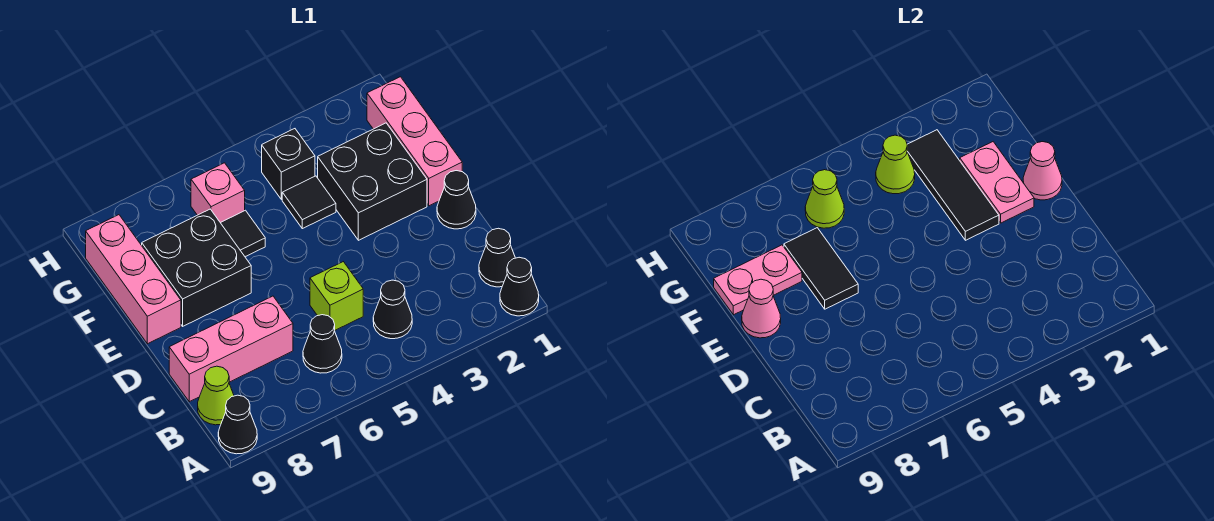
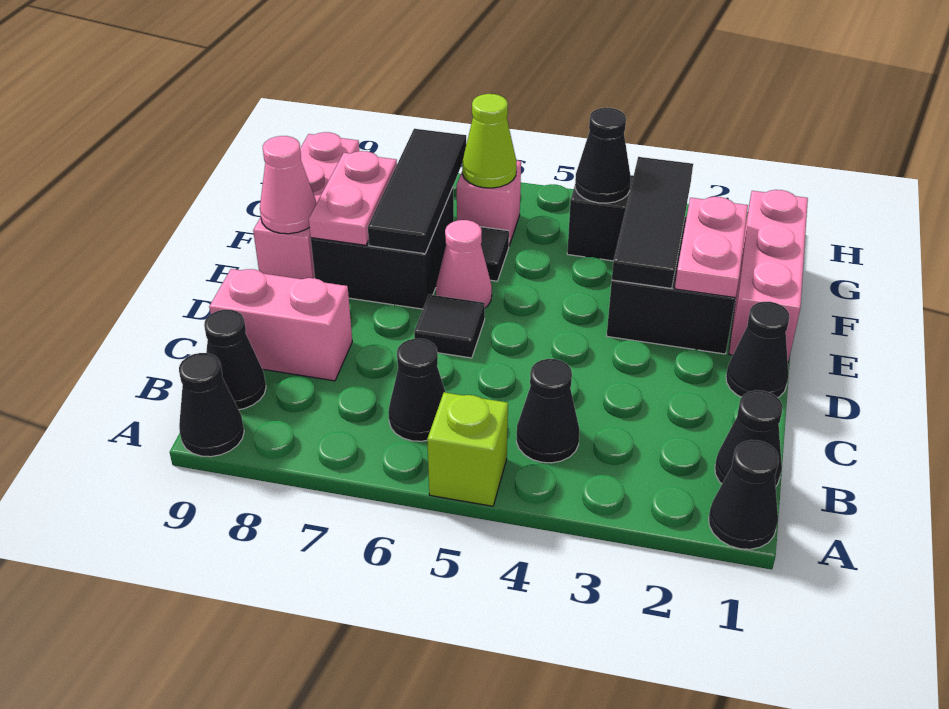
lime 1x1 cone [198,366,234,425] -> black 1x1 cone [204,310,266,410]
lime 1x1 brick [310,262,363,330] -> lime 1x1 brick moved to [427,392,508,506]
pink 1x3 brick [169,296,293,402] -> pink 1x2 brick [209,269,352,381]
pink 1x1 cone [1023,142,1062,200] -> pink 1x1 cone moved to [436,220,492,308]
black 1x2 tile [784,228,858,309] -> black 1x3 tile [368,129,466,254]
black 1x1 tile [282,176,336,229] -> black 1x1 tile moved to [414,294,485,358]
pink 1x2 plate [714,245,802,315] -> pink 1x2 plate turned to [309,151,397,245]
lime 1x1 cone [876,135,915,194] -> black 1x1 cone [575,108,631,203]

